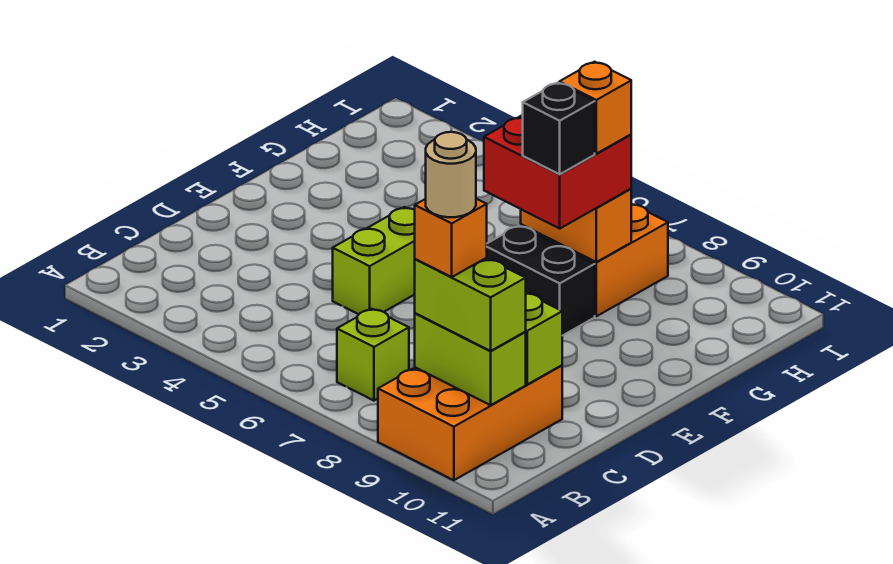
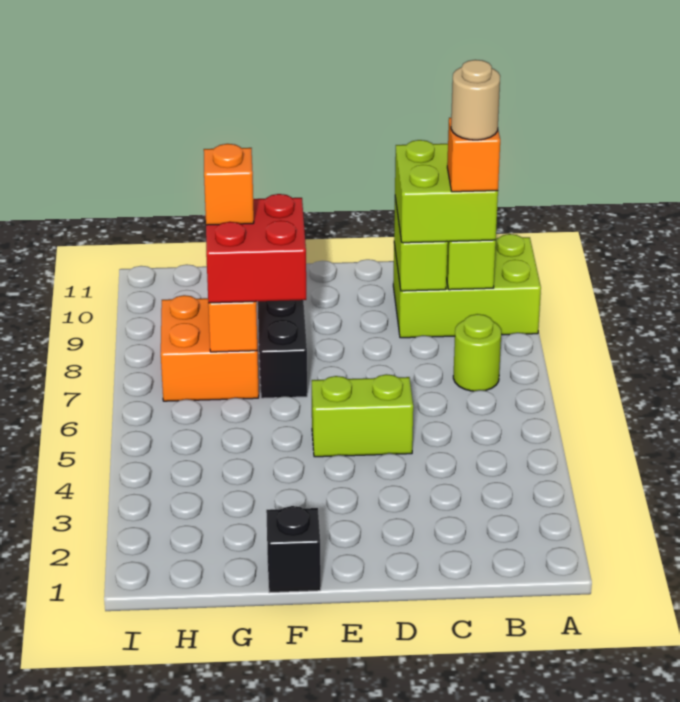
orange 2x3 brick [378,365,562,480] -> lime 2x3 brick [393,234,541,338]
lime 1x1 brick [337,309,409,401] -> lime 1x1 round brick [453,314,501,391]
lime 1x2 brick [415,258,526,351] -> lime 2x2 brick [395,140,498,243]
black 1x1 brick [523,83,595,174] -> black 1x1 brick moved to [266,506,321,593]

